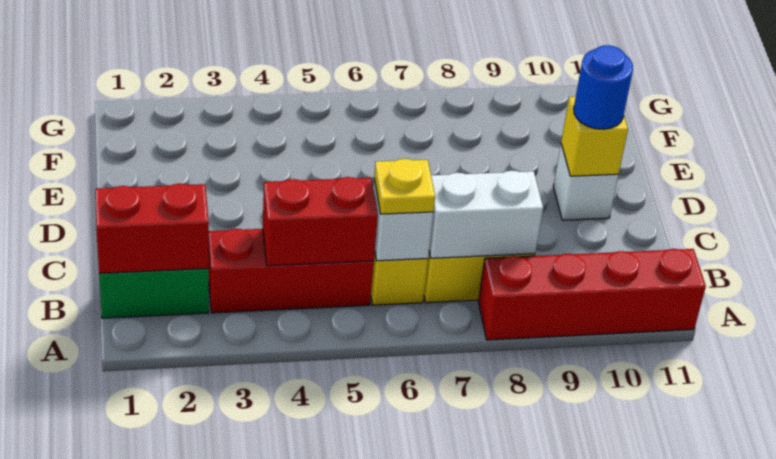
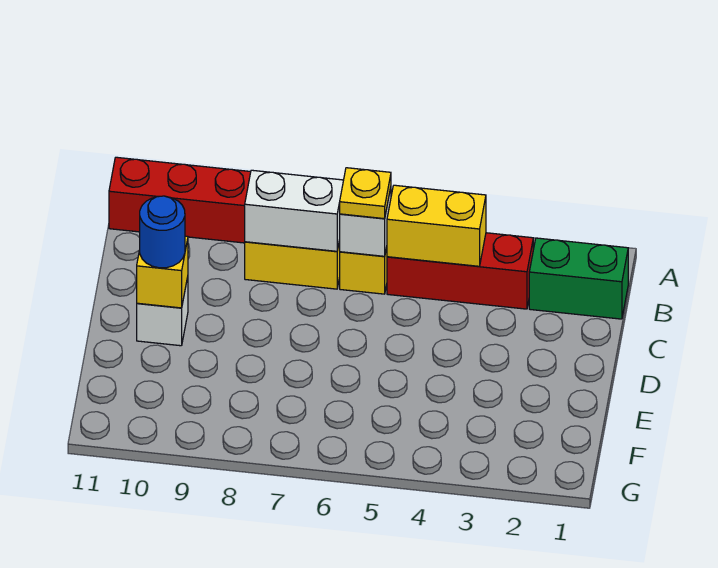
red 1x2 brick [95,184,209,273] -> none
red 1x2 brick [263,177,378,266] -> yellow 1x2 brick [387,185,486,266]

